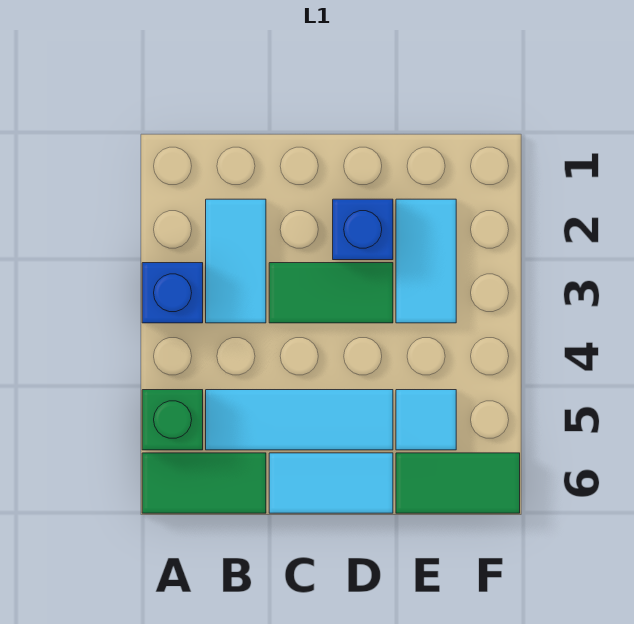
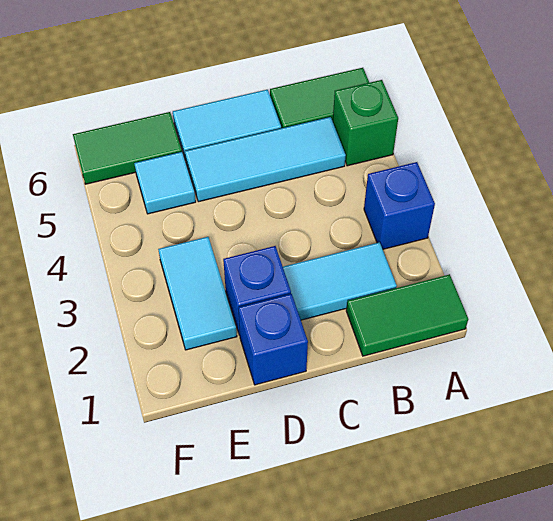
cyan 1x2 tile [206,199,266,323] -> cyan 1x2 tile turned to [283,242,397,320]
green 1x2 tile [269,263,393,323] -> green 1x2 tile moved to [346,274,468,356]
none -> blue 1x1 brick [238,294,308,385]

